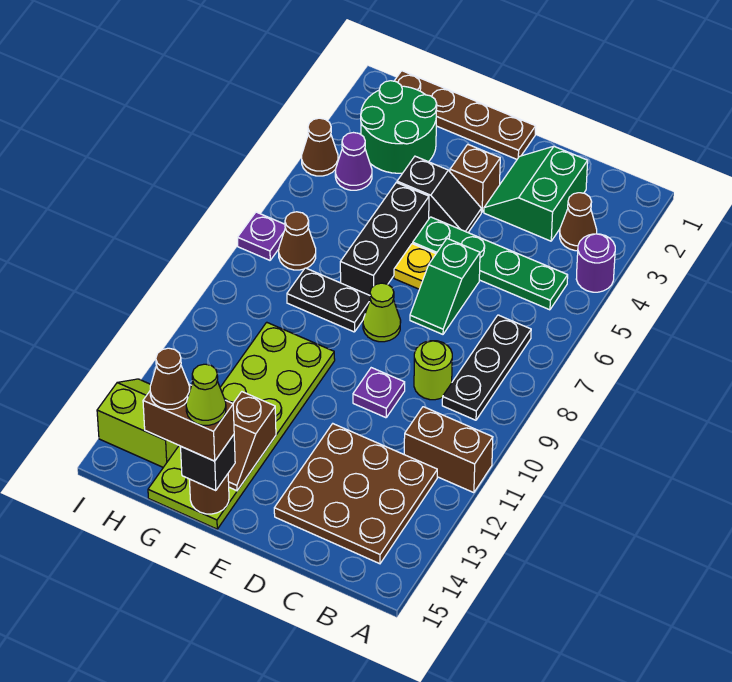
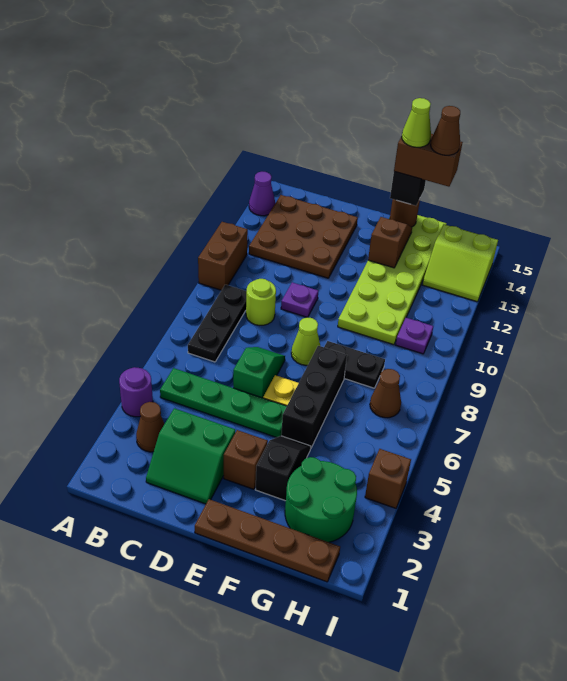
brown 1x2 brick [404,407,493,493] -> brown 1x2 brick turned to [198,222,248,290]
green 2x2 slope [484,146,588,241] -> green 2x2 slope turned to [146,408,235,504]
black 1x2 slope [397,156,481,232] -> black 1x2 slope turned to [255,436,311,501]
purple 1x1 cone [335,133,372,190] -> purple 1x1 cone moved to [249,172,275,216]
brown 1x1 cone [302,118,338,176] -> brown 1x1 brick [365,449,411,508]
purple 1x1 plate [238,212,285,260] -> purple 1x1 plate moved to [396,318,433,354]

